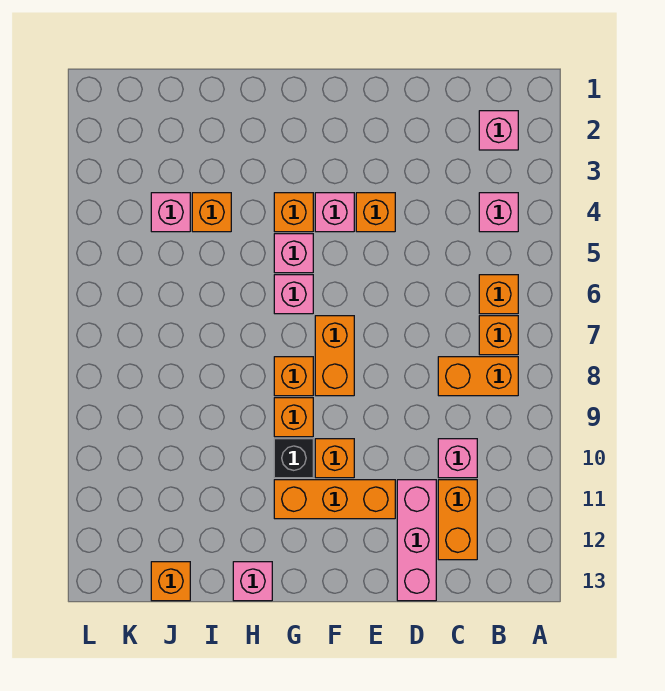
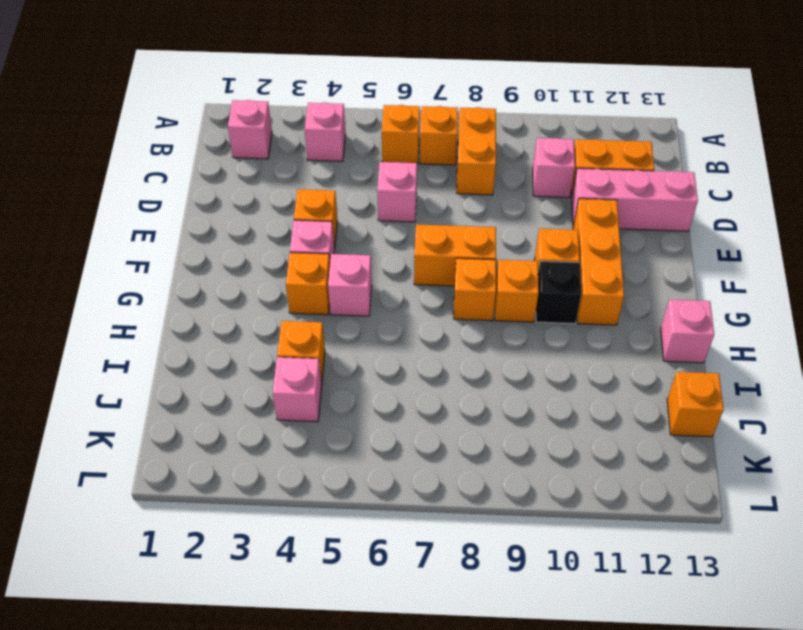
pink 1x1 brick [274,275,313,314] -> pink 1x1 brick moved to [377,162,417,222]

